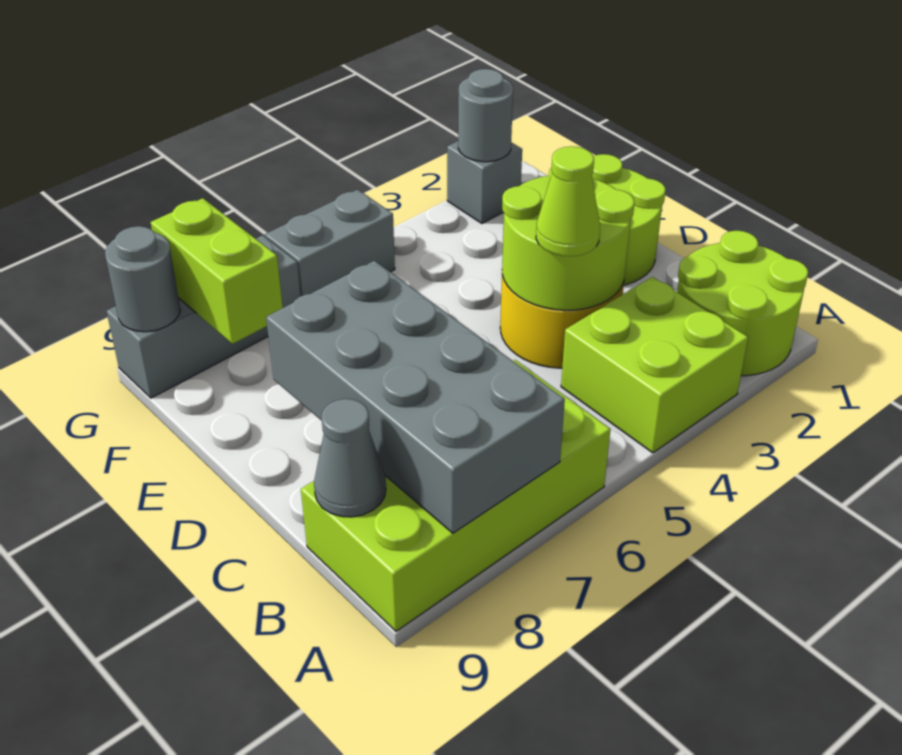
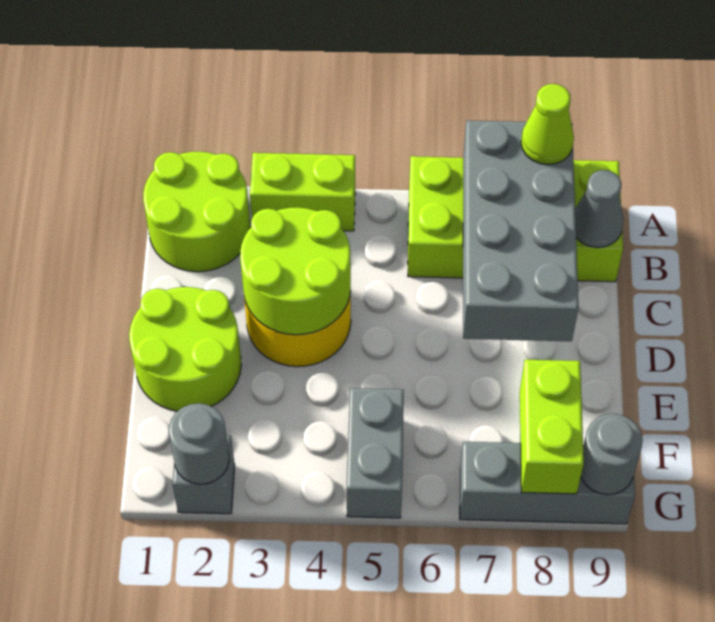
lime 2x2 brick [561,277,748,453] -> lime 1x2 brick [250,153,355,231]
lime 1x1 cone [536,146,600,256] -> lime 1x1 cone moved to [521,84,574,165]
grey 1x2 brick [265,190,395,296] -> grey 1x2 brick turned to [347,388,404,518]

